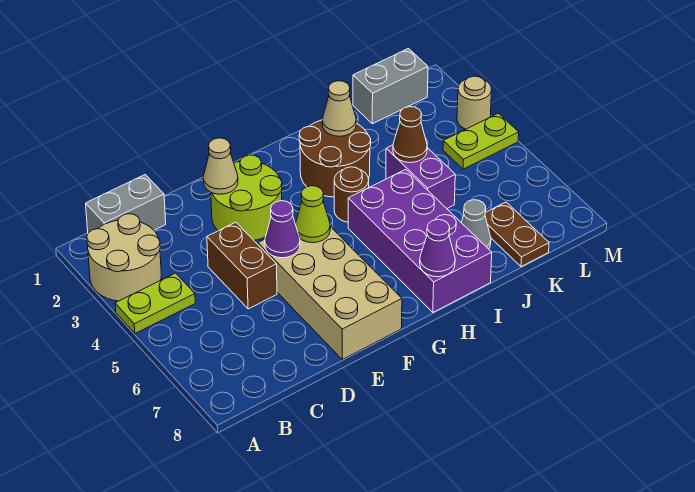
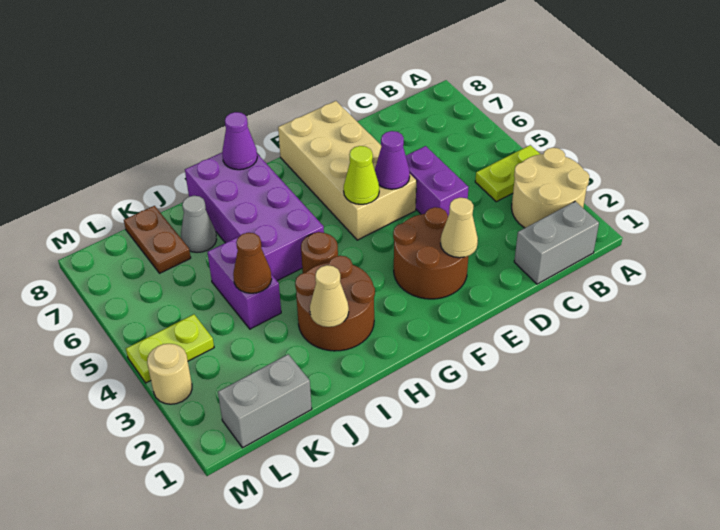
brown 1x2 brick [207,222,277,309] -> purple 1x2 brick [406,146,468,216]
lime 2x2 round brick [211,155,282,240] -> brown 2x2 round brick [393,207,468,299]

